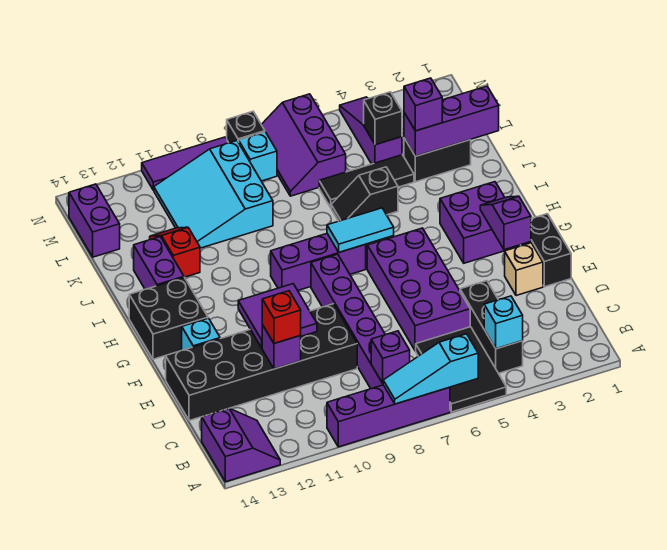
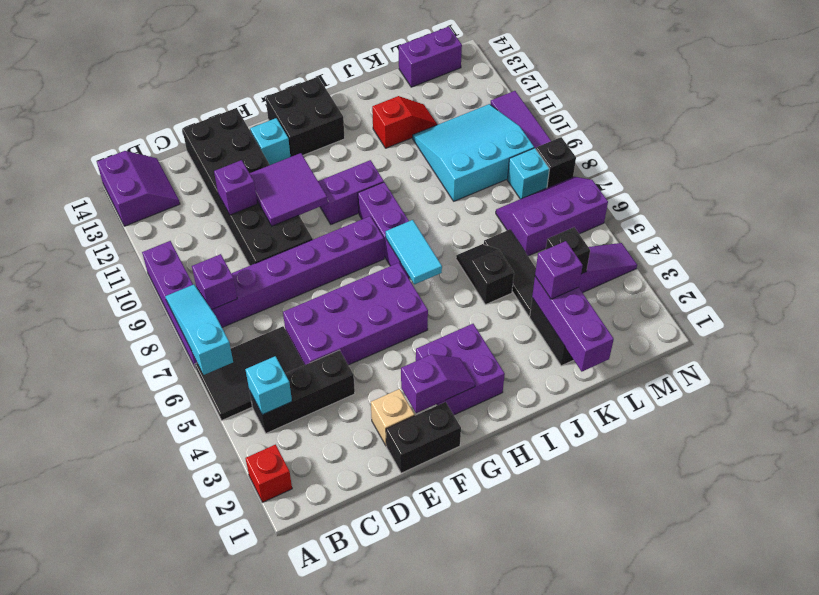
purple 2x2 slope [202,408,280,482] -> purple 2x2 slope turned to [97,151,180,226]
red 1x1 brick [262,291,301,343] -> red 1x1 brick moved to [245,445,292,502]
purple 1x2 brick [134,237,184,289] -> purple 1x2 brick moved to [318,160,384,224]

